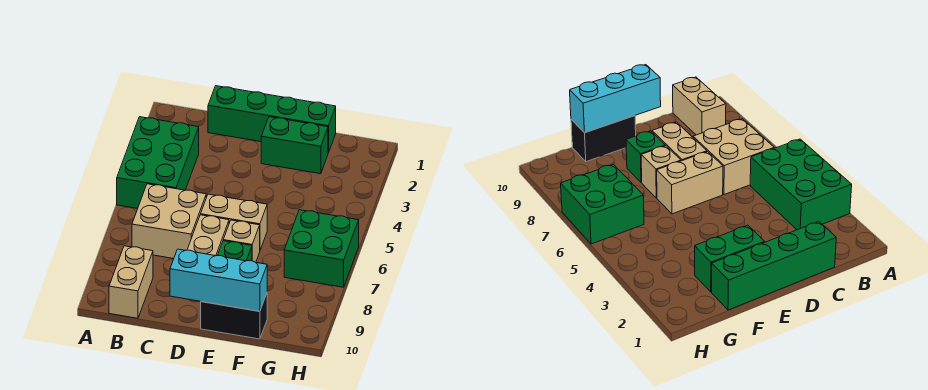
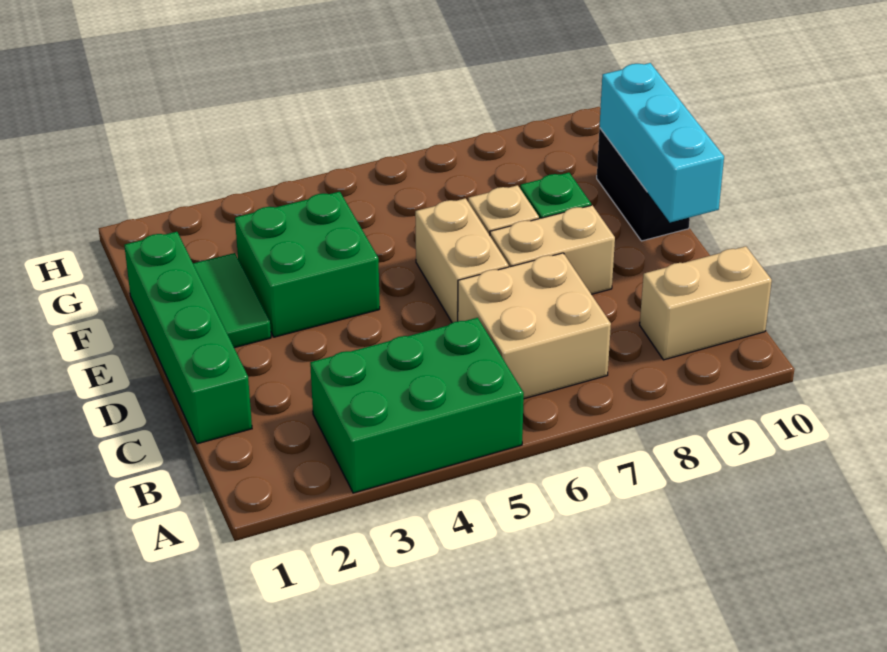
green 1x2 brick [261,117,328,174] -> green 1x2 tile [193,253,271,348]
green 2x2 brick [284,210,359,287] -> green 2x2 brick moved to [235,192,380,337]

